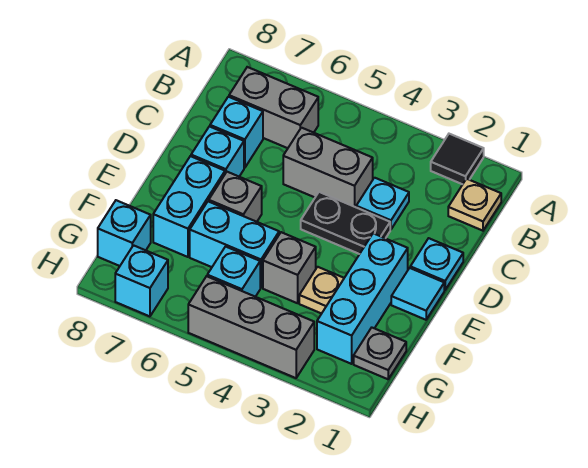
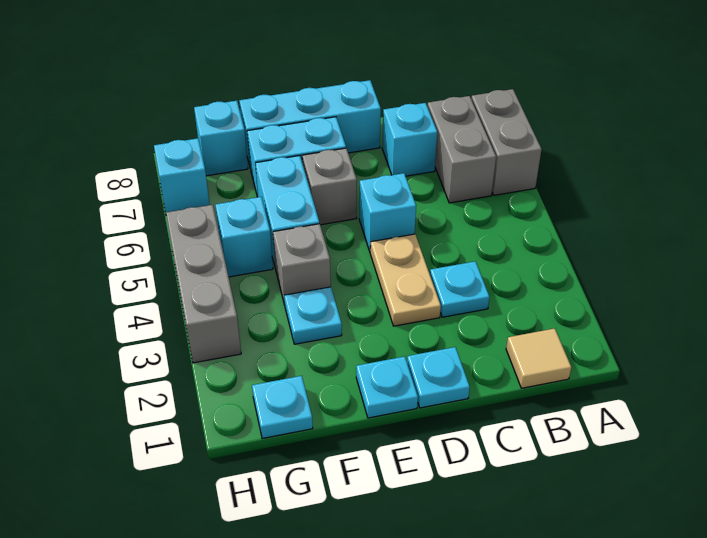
black 1x1 tile [431,134,484,184] -> none
tan 1x1 plate [448,179,501,231] -> tan 1x1 tile [506,329,571,388]
grey 1x2 brick [283,128,373,207] -> grey 1x2 brick moved to [471,89,542,195]
black 1x2 plate [301,192,390,254] -> tan 1x2 plate [370,234,441,326]
cyan 1x1 brick [191,126,244,176] -> cyan 1x1 brick moved to [359,173,416,251]
cyan 1x1 tile [391,268,444,320] -> cyan 1x1 plate [356,357,418,418]
cyan 1x3 brick [317,233,408,364] -> cyan 1x3 brick moved to [239,80,381,166]
tan 1x1 plate [299,267,344,314] -> cyan 1x1 plate [284,287,342,344]
grey 1x1 plate [354,328,406,379] -> cyan 1x1 plate [252,376,313,439]

